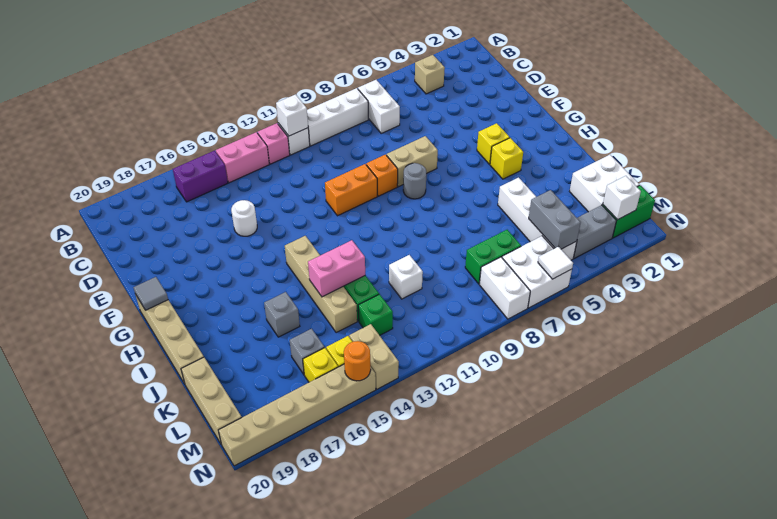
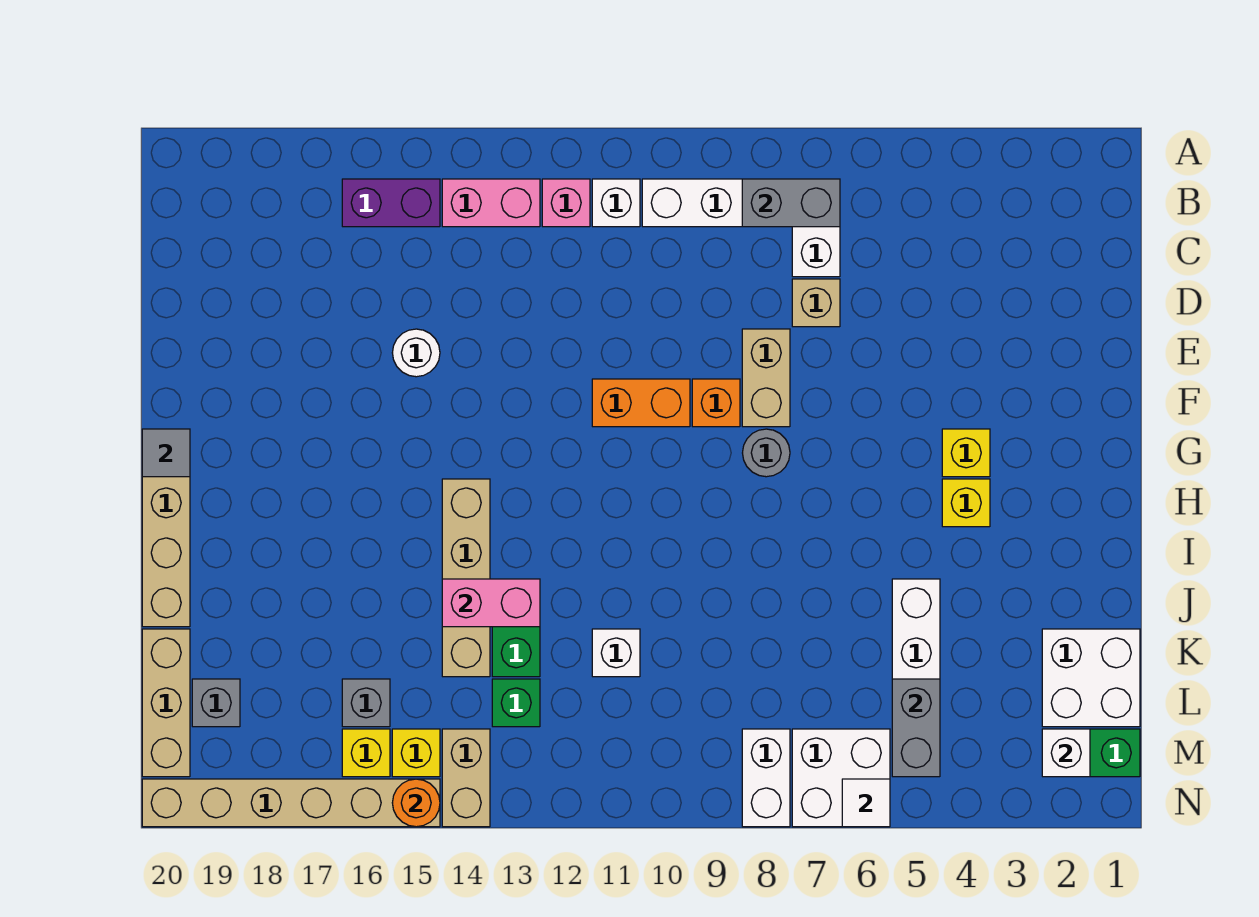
tan 1x1 brick [415,55,445,94] -> tan 1x1 brick moved to [792,279,840,327]
white 1x1 brick [276,94,308,136] -> none
tan 1x2 brick [387,136,438,187] -> tan 1x2 brick turned to [742,329,790,427]
grey 1x1 brick [264,292,300,337] -> grey 1x1 brick moved to [192,679,240,727]
green 1x2 brick [465,230,521,284] -> none
grey 1x2 brick [574,205,616,258] -> grey 1x2 brick moved to [742,179,840,227]

